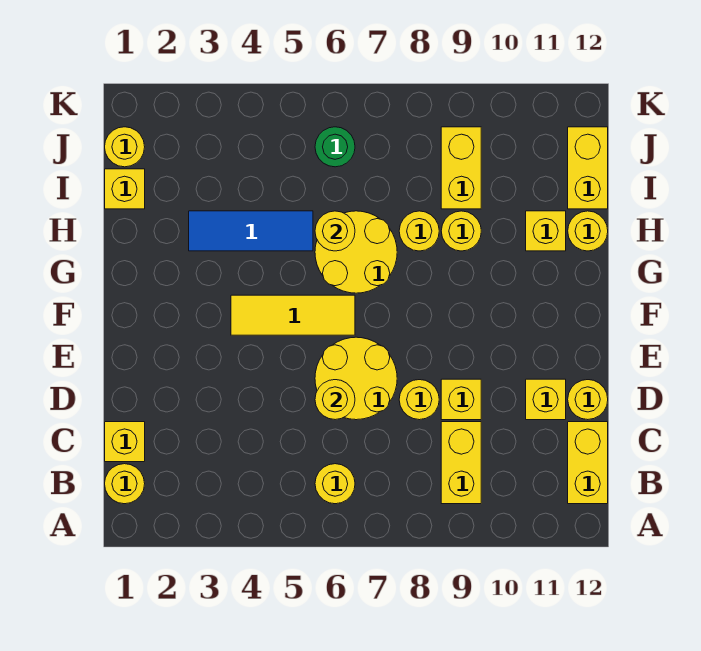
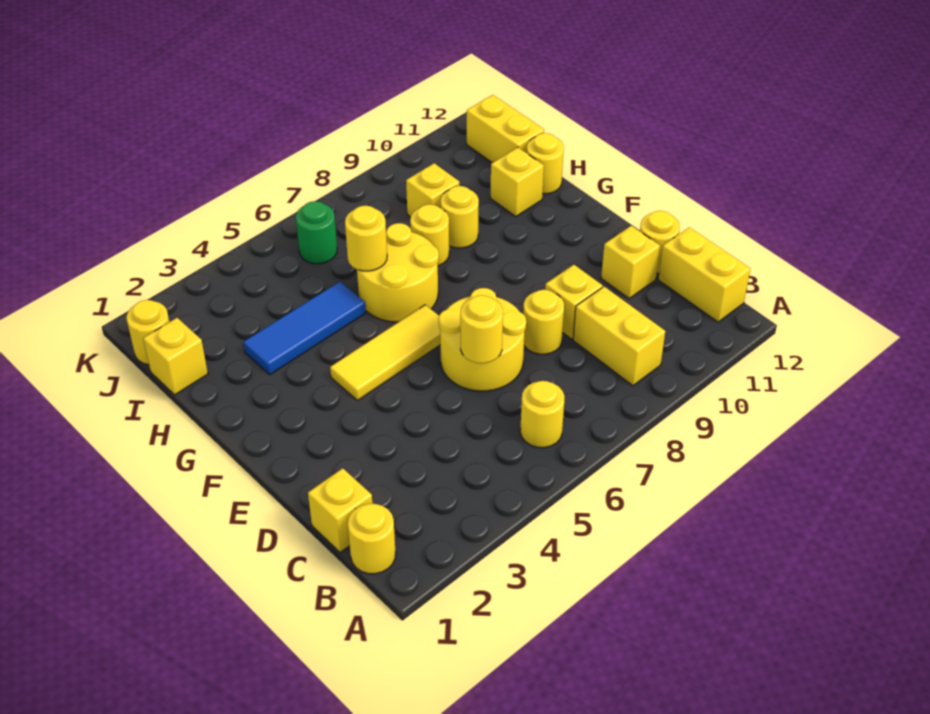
yellow 1x2 brick [441,127,481,209] -> yellow 1x1 brick [406,163,459,217]

